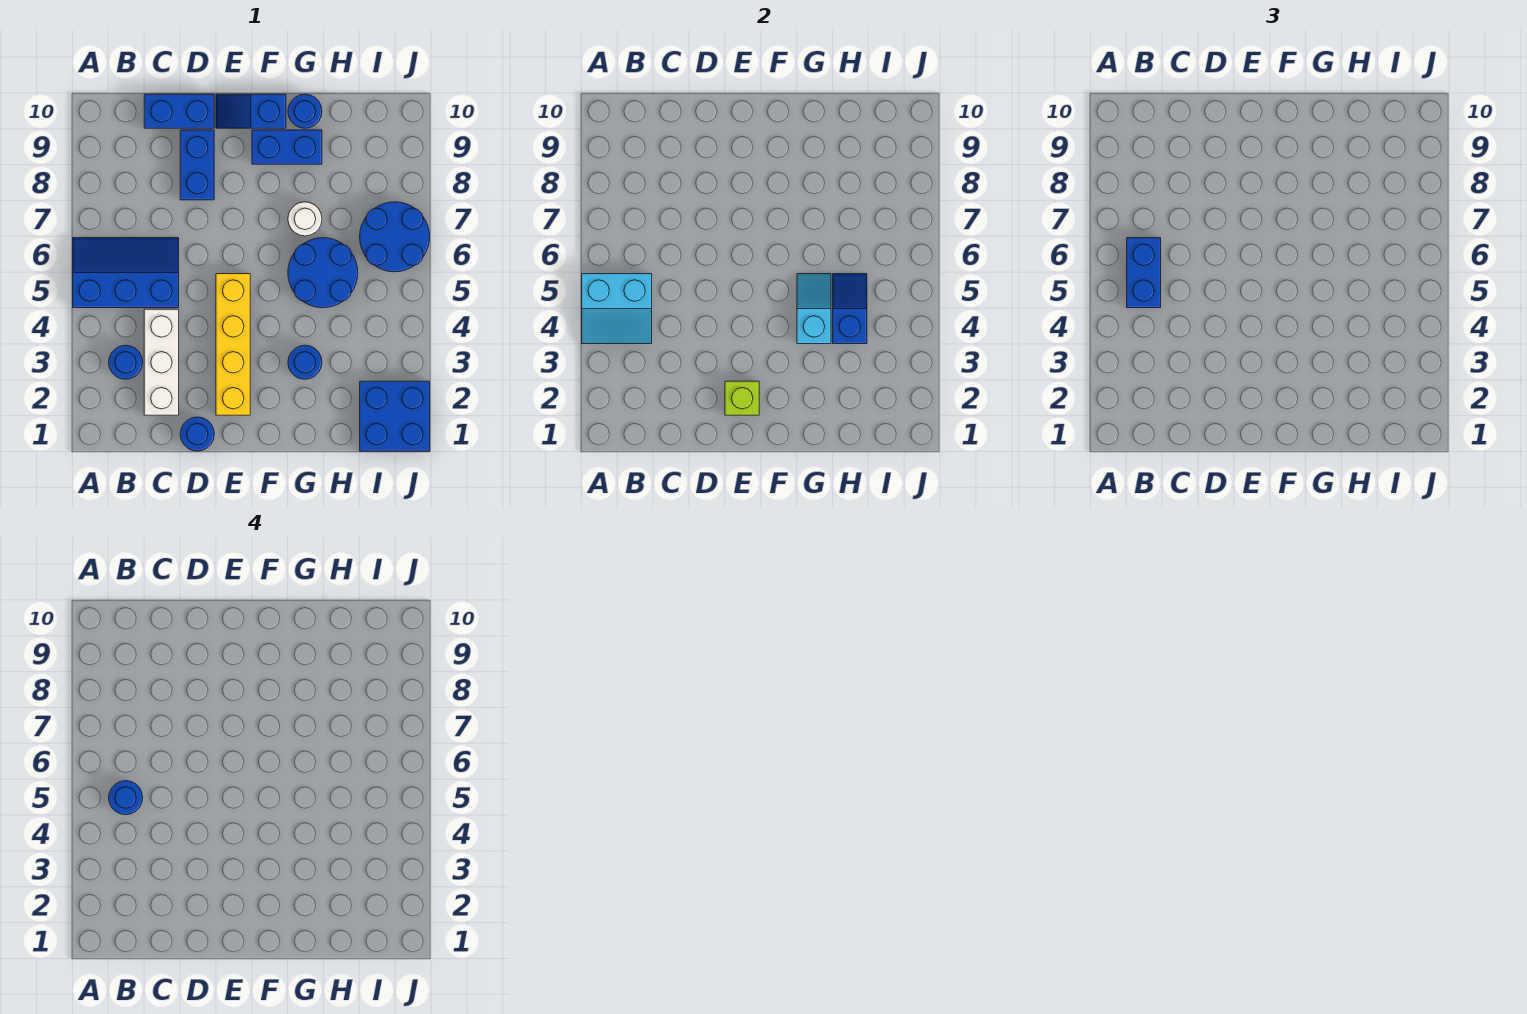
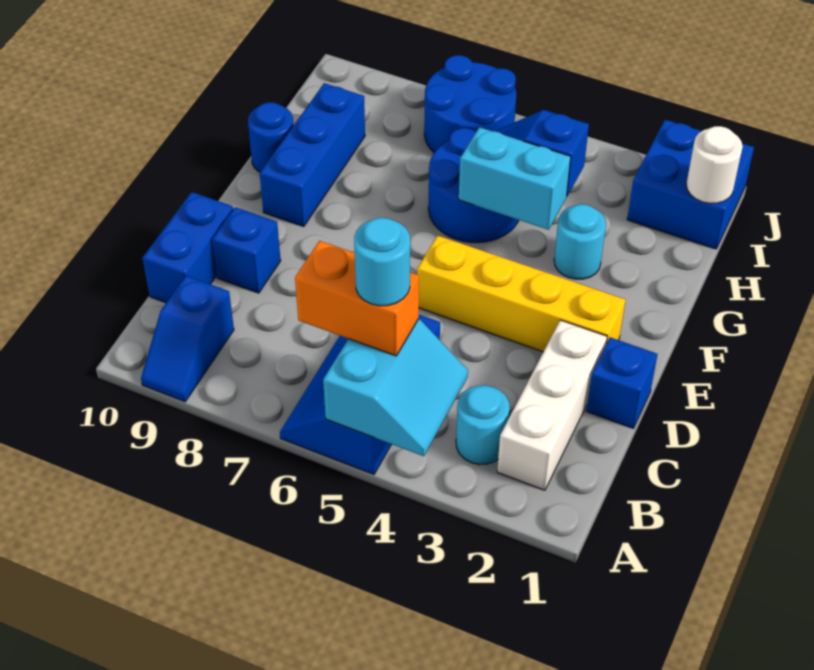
blue 1x1 round brick [109,345,143,379] -> cyan 1x1 round brick [456,385,510,465]
blue 1x2 brick [1127,238,1161,308] -> orange 1x2 brick [295,241,419,356]
blue 1x1 round brick [109,781,143,815] -> cyan 1x1 round brick [354,218,410,306]
white 1x3 brick [144,309,179,415] -> white 1x3 brick turned to [497,320,607,490]
blue 1x1 round brick [180,417,214,451] -> blue 1x1 brick [587,337,657,428]
blue 1x2 brick [180,130,214,200] -> blue 1x1 brick [212,207,281,293]
lime 1x1 brick [725,381,759,415] -> none
blue 1x2 slope [216,94,286,128] -> blue 1x2 slope moved to [141,276,234,402]
blue 1x2 brick [252,130,322,164] -> blue 1x3 brick [260,83,365,227]
blue 1x1 round brick [288,345,322,379] -> cyan 1x1 round brick [554,204,606,279]
cyan 1x2 slope [797,274,831,344] -> cyan 1x2 brick [459,127,571,230]
white 1x1 round brick [288,202,322,236] -> white 1x1 round brick moved to [686,126,743,203]

